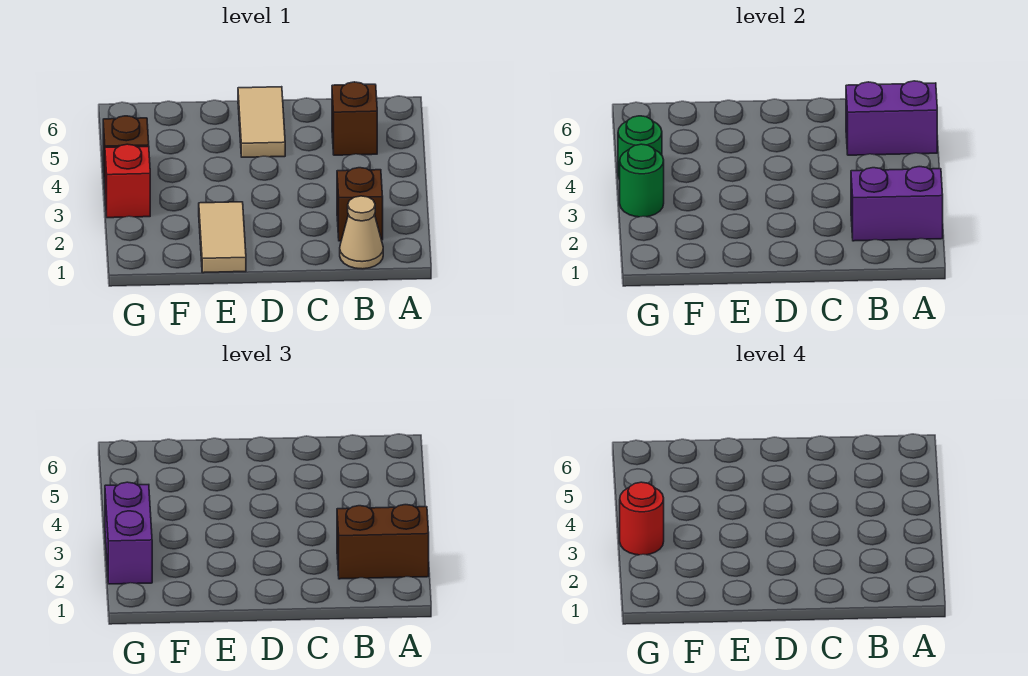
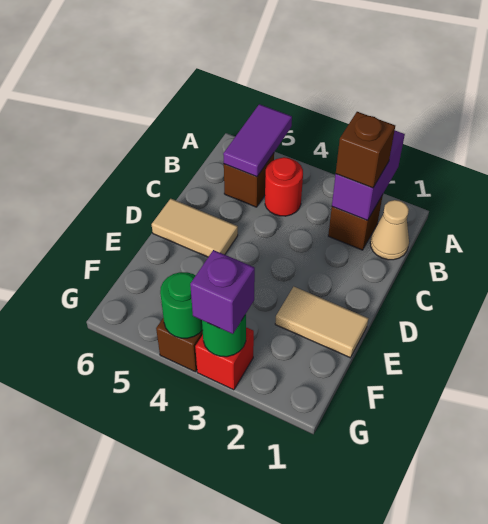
brown 1x2 brick [337,505,429,579] -> brown 1x1 brick [336,112,395,188]
purple 1x2 brick [846,81,937,155] -> purple 1x2 tile [223,104,292,177]
purple 1x2 brick [105,482,152,584] -> purple 1x1 brick [190,250,255,334]
red 1x1 round brick [620,482,664,555] -> red 1x1 round brick moved to [265,157,303,216]

